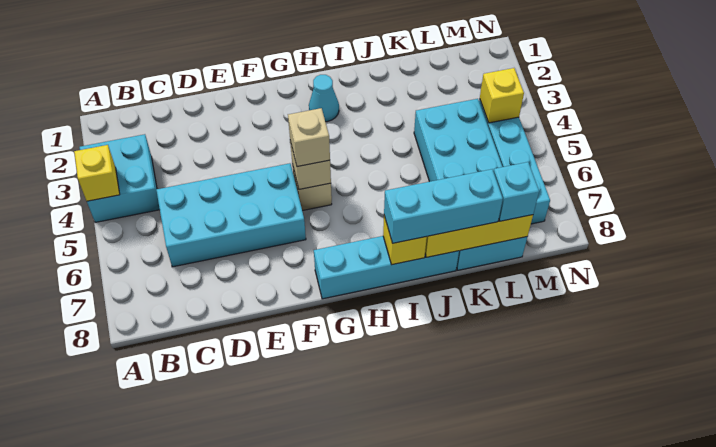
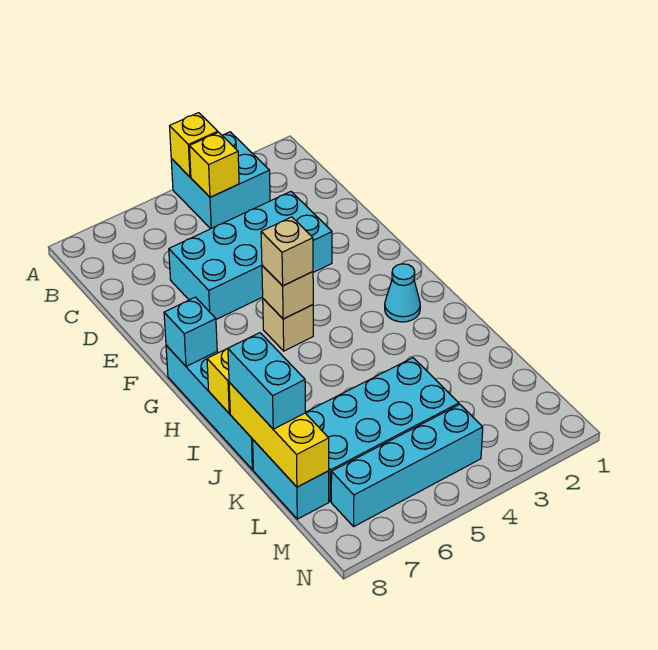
cyan 2x4 brick [156,163,306,267] -> cyan 2x4 brick turned to [169,192,332,319]
cyan 1x3 brick [384,169,503,243] -> cyan 1x2 brick [228,333,305,429]
cyan 1x1 brick [494,162,539,221] -> cyan 1x1 brick moved to [164,297,217,366]
yellow 1x1 brick [480,68,524,123] -> yellow 1x1 brick moved to [189,132,239,197]

